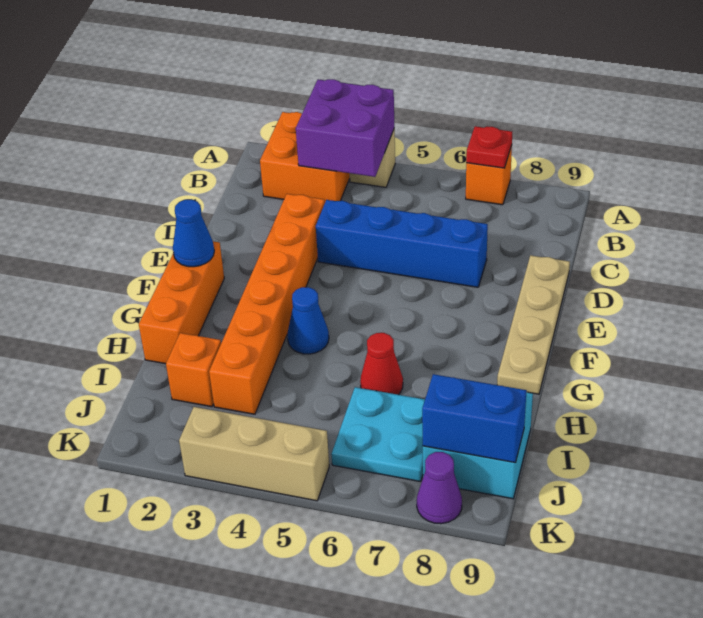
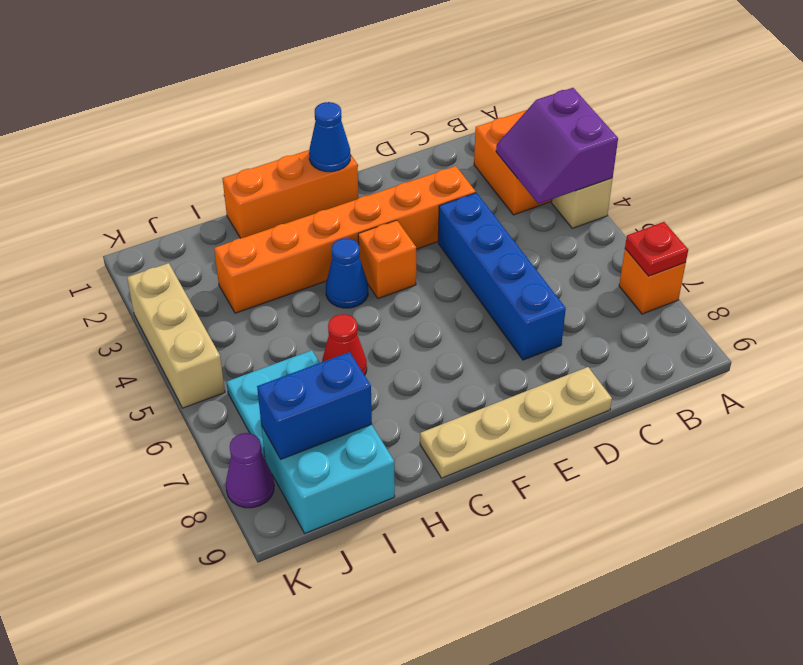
purple 2x2 brick [296,79,394,177] -> purple 2x2 slope [496,88,618,204]
orange 1x1 brick [166,333,221,407] -> orange 1x1 brick moved to [358,220,416,299]
blue 1x2 brick [422,374,527,463] -> blue 1x2 brick turned to [257,352,372,459]

